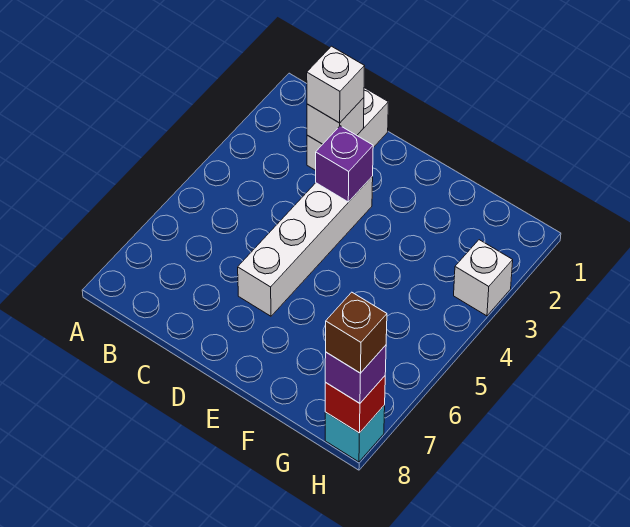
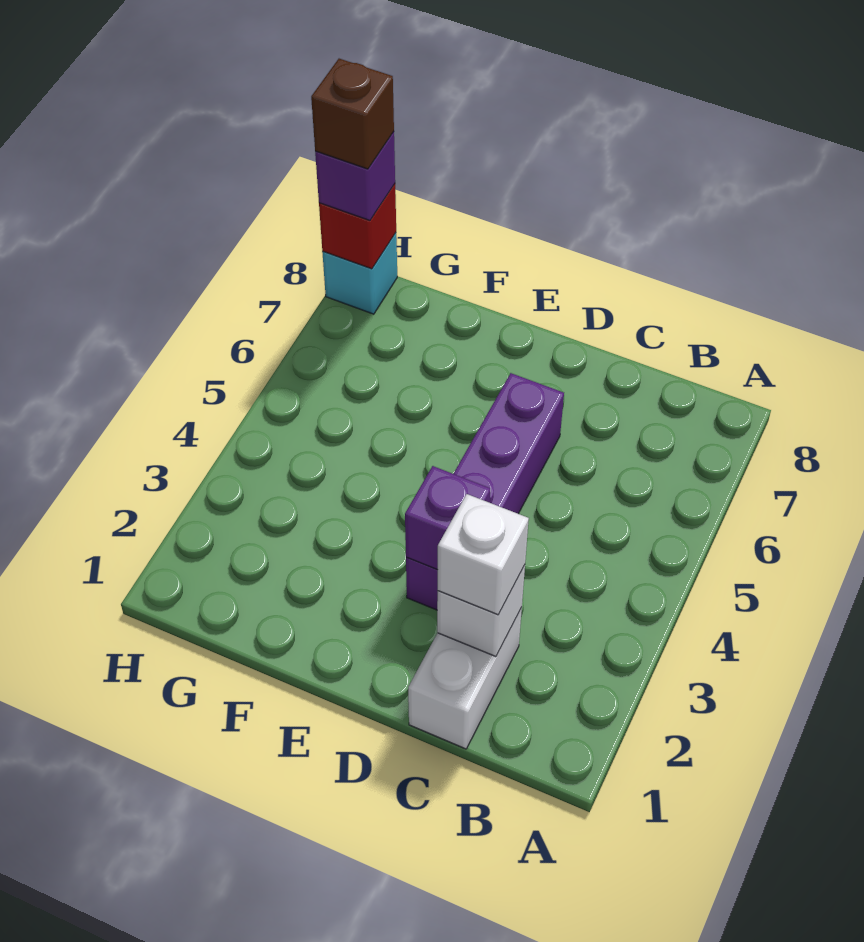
white 1x4 brick [238,176,373,316] -> purple 1x4 brick [406,373,564,610]
white 1x1 brick [454,240,513,316] -> none

